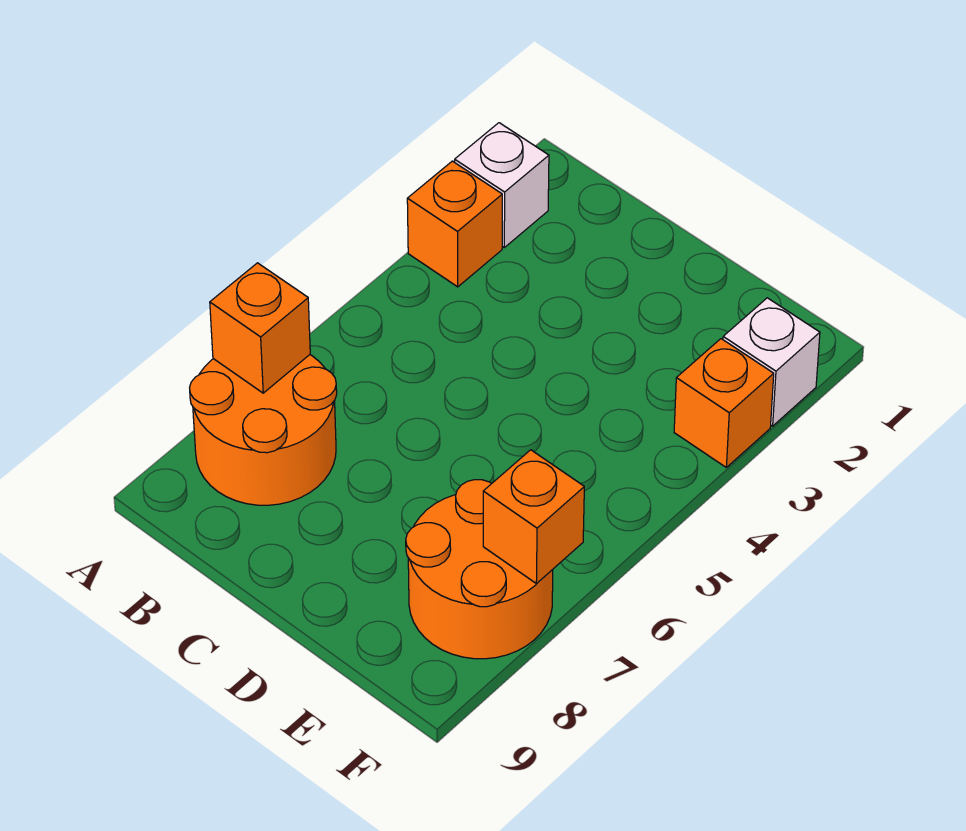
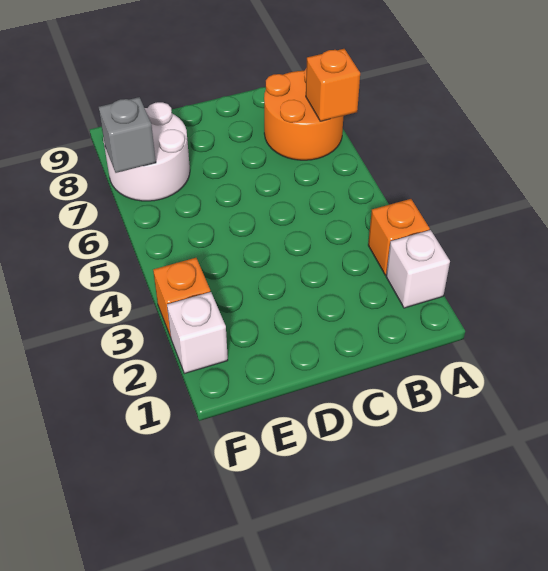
orange 2x2 round brick [406,480,553,659] -> white 2x2 round brick [103,102,190,201]
orange 1x1 brick [483,450,584,584] -> grey 1x1 brick [99,97,156,173]

